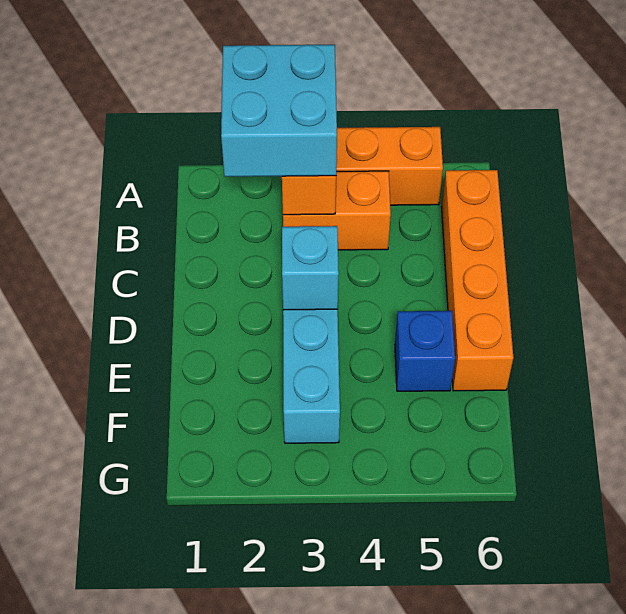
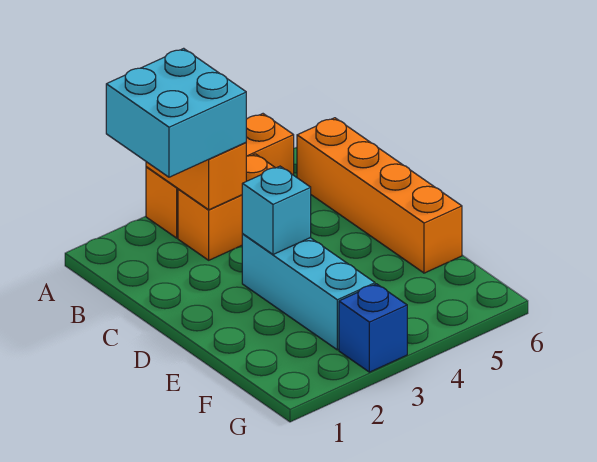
blue 1x1 brick [395,311,455,391] -> blue 1x1 brick moved to [339,284,407,372]

